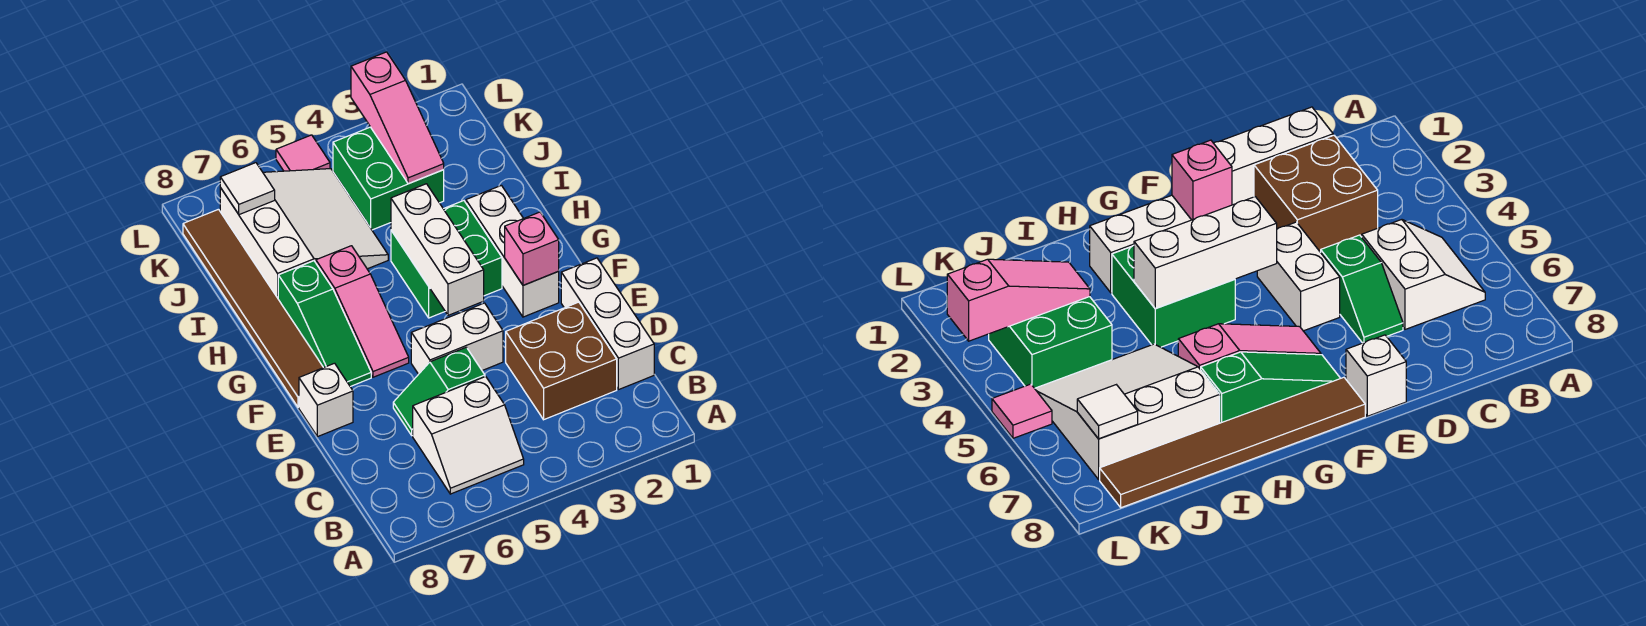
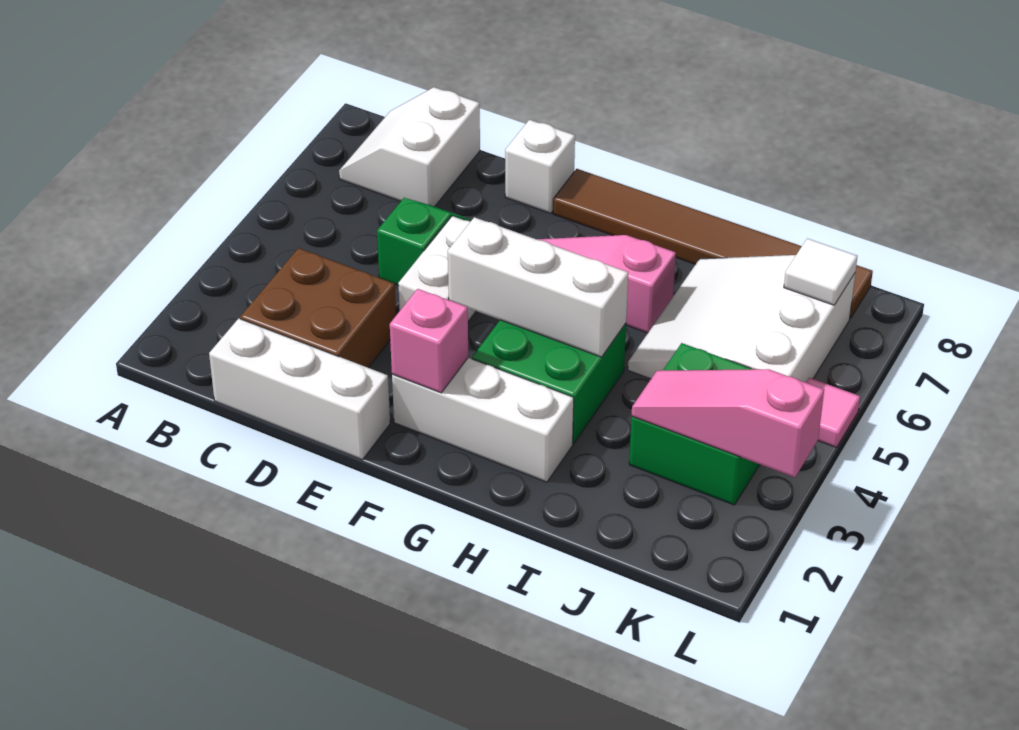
white 2x2 slope [413,377,524,494] -> white 2x2 slope moved to [339,87,480,207]
green 1x3 slope [278,261,371,387] -> none
white 3x3 slope [220,169,388,298] -> white 3x3 slope turned to [628,255,855,383]

